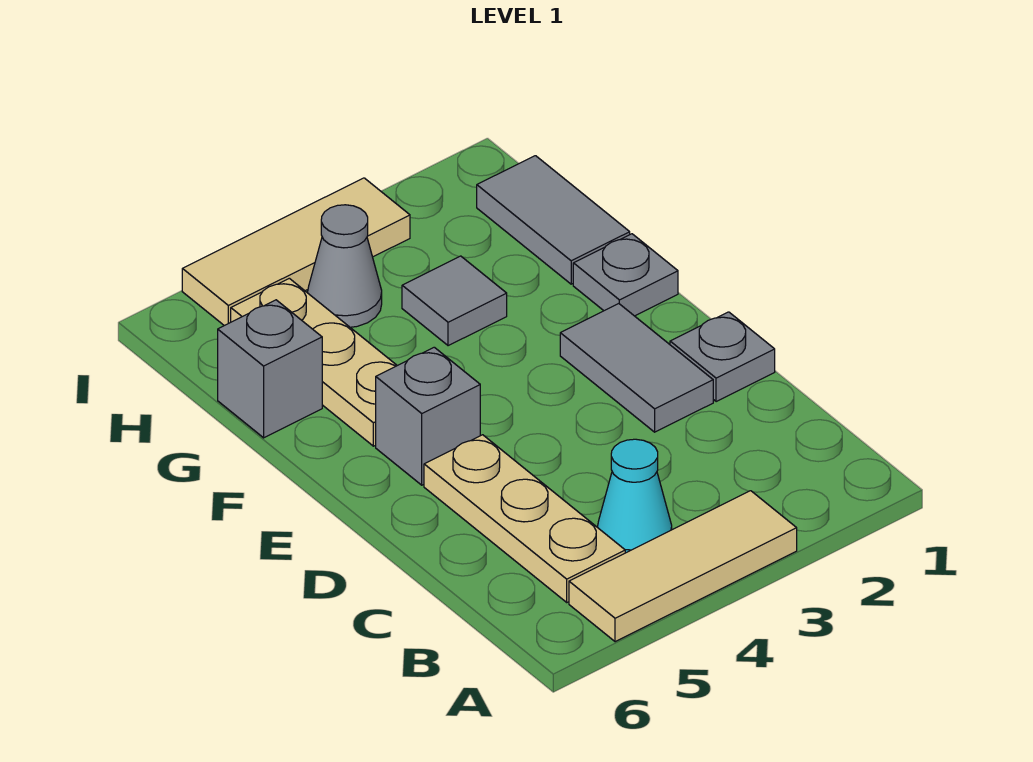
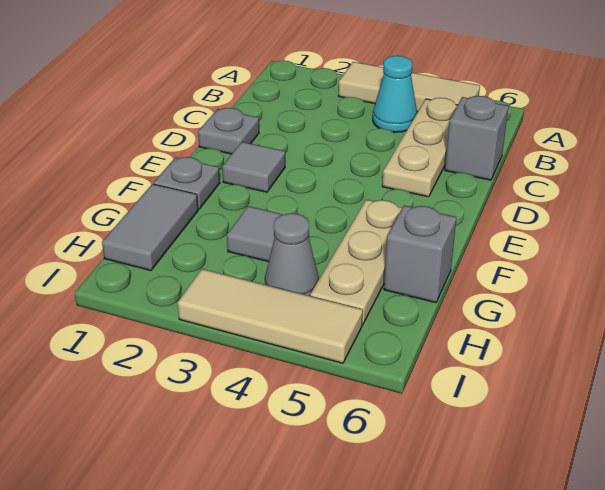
grey 1x2 tile [560,304,713,432] -> grey 1x1 tile [222,142,285,192]
grey 1x1 brick [376,347,481,485] -> grey 1x1 brick moved to [445,96,509,180]

